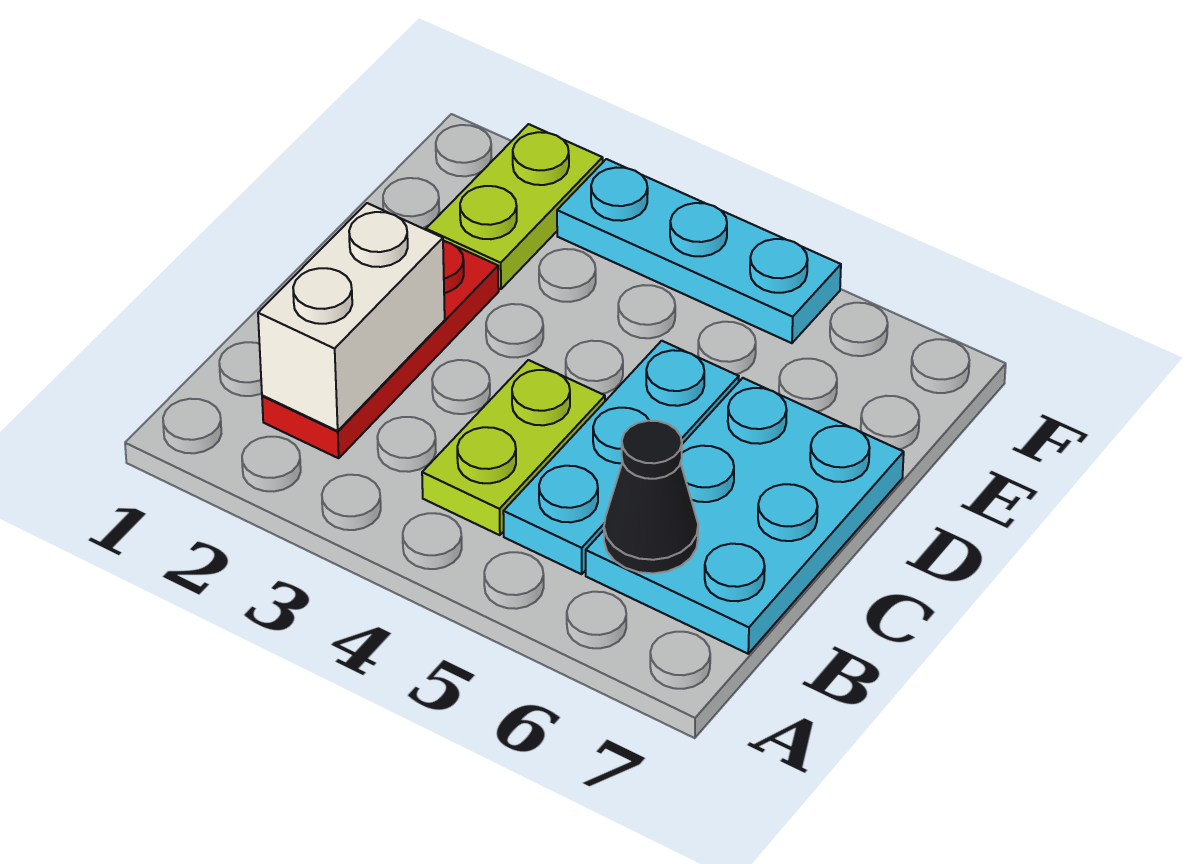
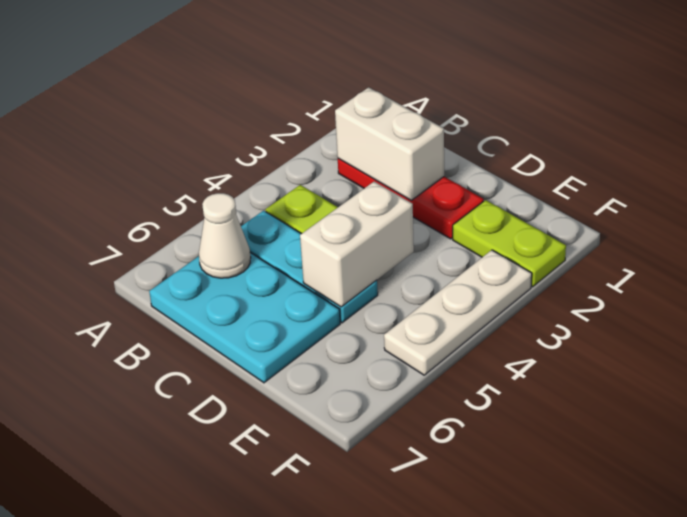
black 1x1 cone [604,421,698,573] -> white 1x1 cone [199,193,251,278]
none -> white 1x2 brick [300,182,414,307]
cyan 1x3 plate [557,159,841,343] -> white 1x3 plate [384,250,532,375]

